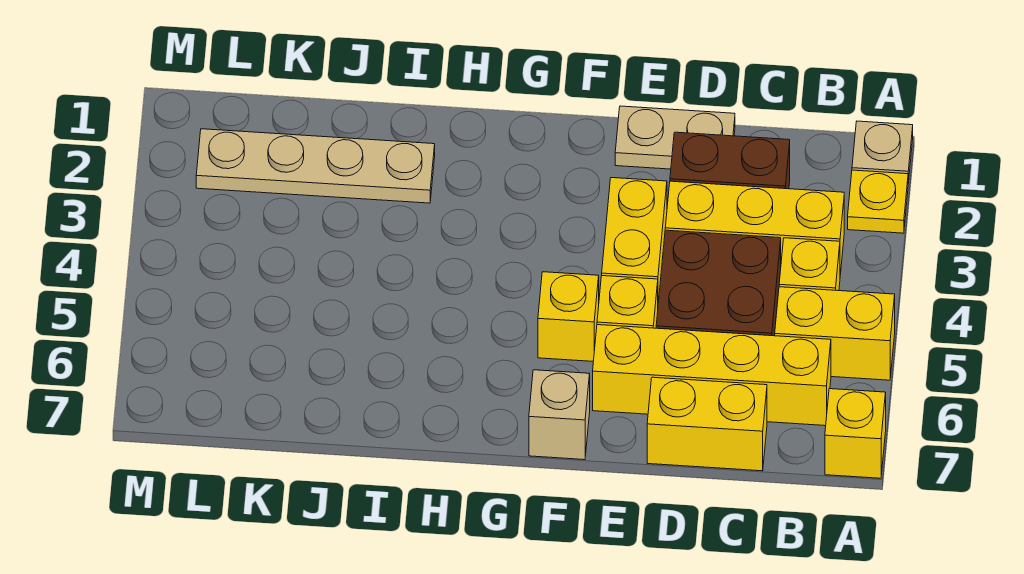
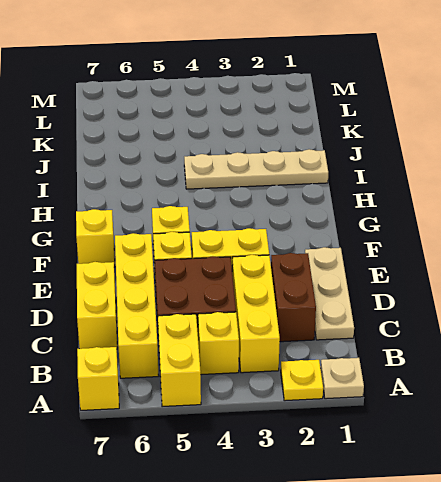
tan 1x2 plate [615,106,735,169] -> tan 1x3 plate [305,247,354,340]
tan 1x1 brick [529,370,590,460] -> yellow 1x1 brick [76,209,115,267]
tan 1x4 plate [196,129,435,203] -> tan 1x4 plate turned to [184,149,328,189]

